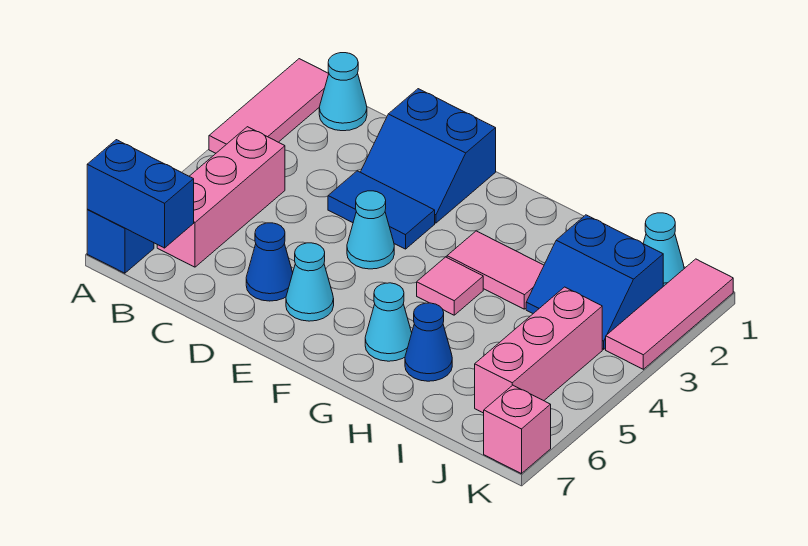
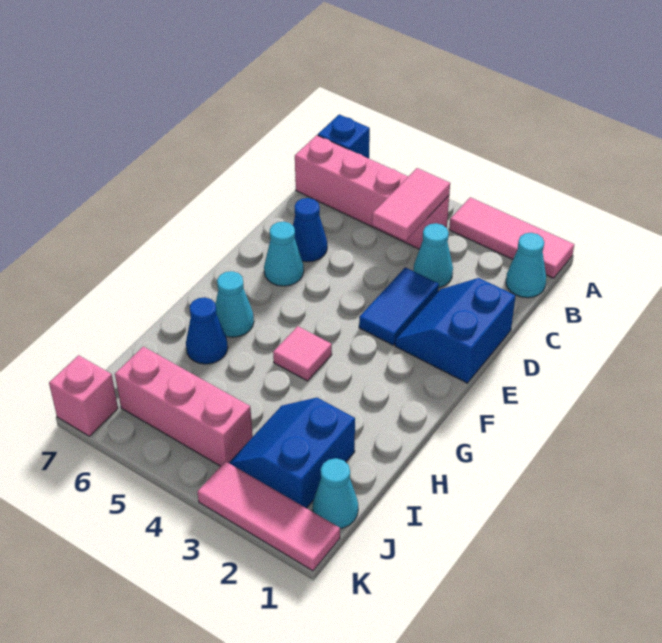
blue 1x2 brick [87,140,194,248] -> none
pink 1x3 brick [157,127,285,267] -> pink 1x4 brick [295,135,449,249]
cyan 1x1 cone [347,191,394,269] -> cyan 1x1 cone moved to [413,223,453,287]
pink 1x2 tile [447,231,544,309] -> pink 1x2 tile moved to [372,168,450,241]

